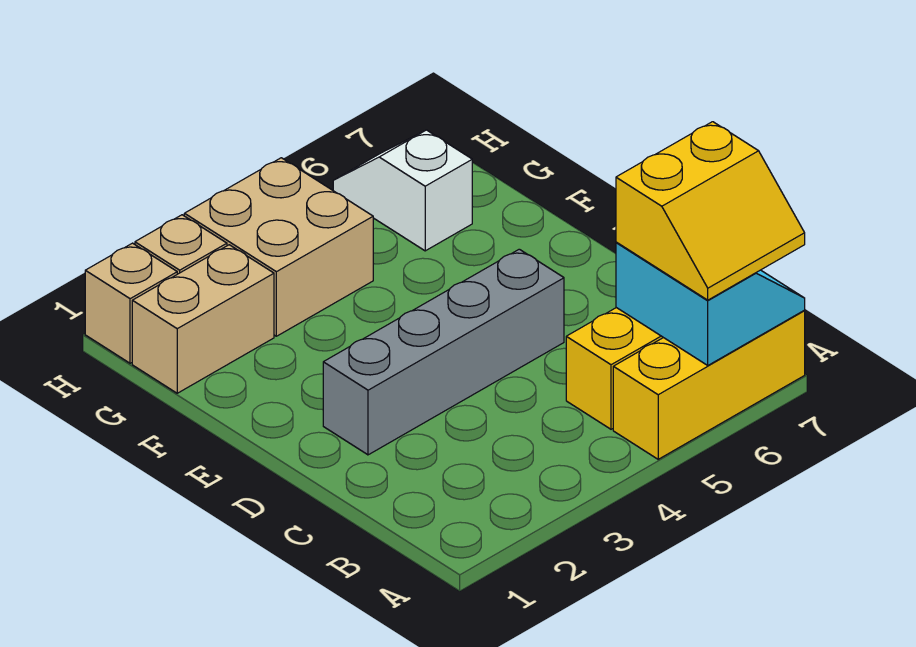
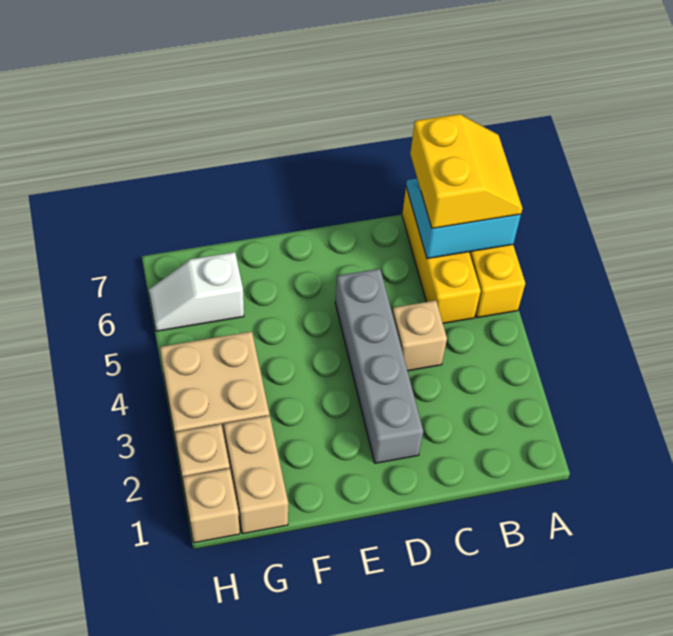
none -> tan 1x1 brick [392,300,447,371]

